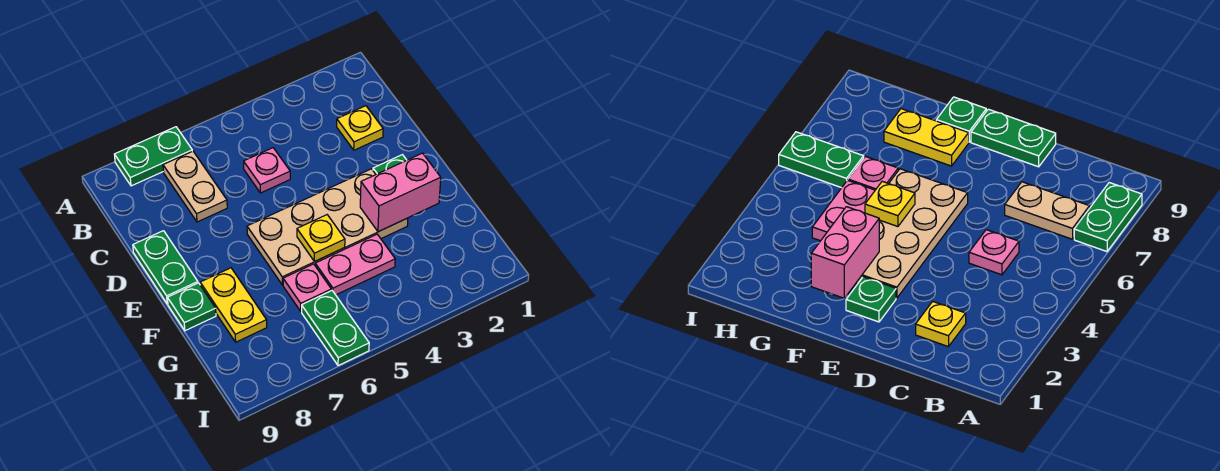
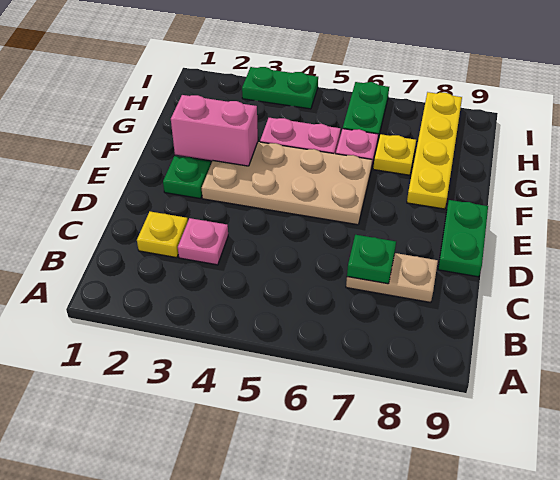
green 1x2 plate [114,127,192,186] -> green 1x2 plate moved to [242,67,318,109]
tan 1x2 plate [163,151,227,222] -> tan 1x2 plate turned to [346,253,438,302]
pink 1x1 plate [244,148,290,193] -> pink 1x1 plate moved to [178,218,228,265]
yellow 1x1 plate [297,215,345,262] -> yellow 1x1 plate moved to [373,134,416,175]
yellow 1x2 plate [200,268,267,342] -> yellow 1x4 plate [407,92,462,209]
green 1x1 plate [168,283,216,331] -> green 1x1 plate moved to [347,235,396,284]

